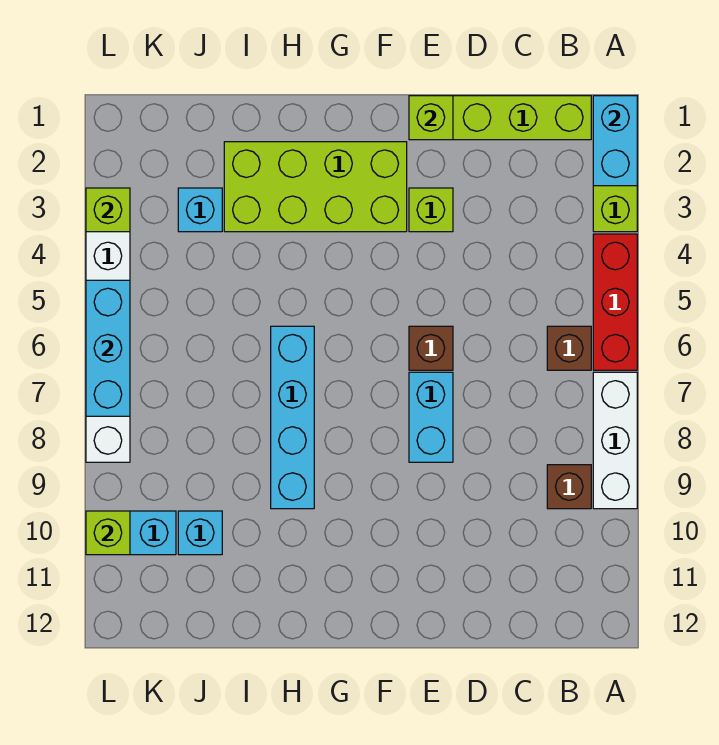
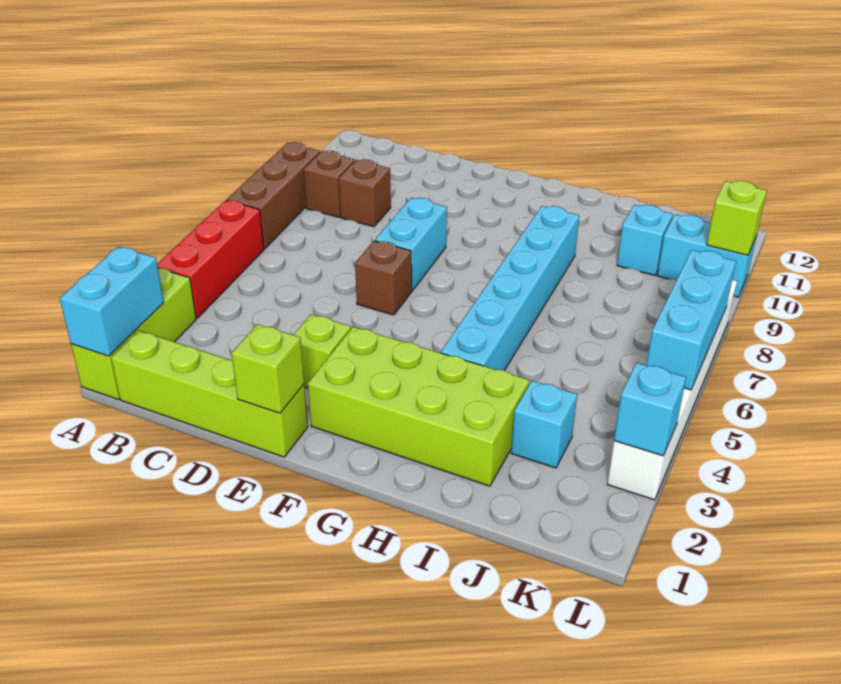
white 1x3 brick [593,372,637,509] -> brown 1x3 brick [227,142,320,249]
brown 1x1 brick [547,326,591,370] -> brown 1x1 brick moved to [339,159,391,227]
cyan 1x4 brick [271,326,314,509] -> cyan 1x6 brick [441,206,579,370]
lime 1x1 brick [86,188,130,232] -> cyan 1x1 brick [614,363,686,456]

